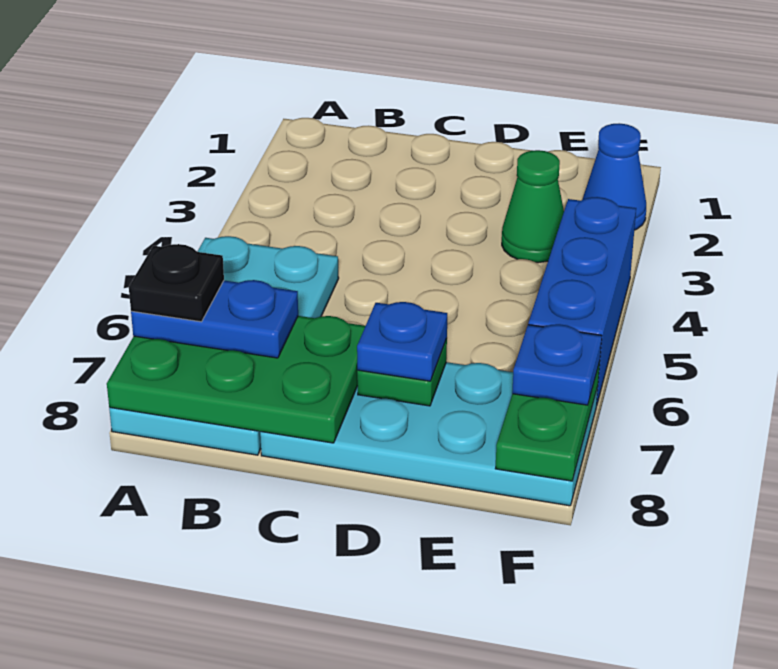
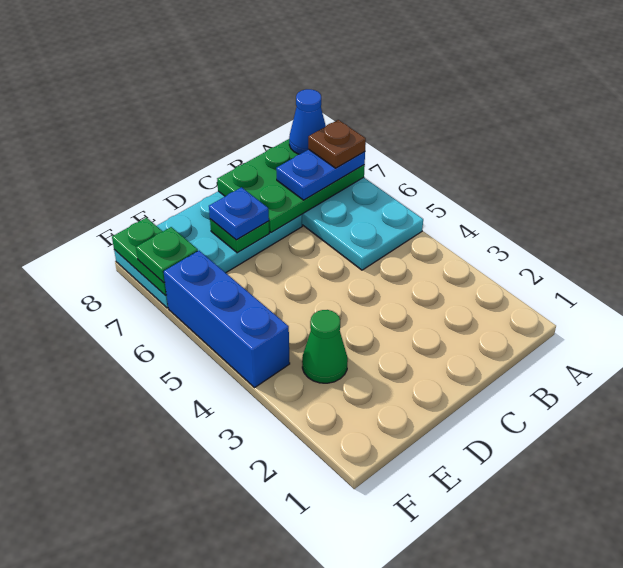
black 1x1 plate [129,244,224,322] -> brown 1x1 plate [308,120,366,168]
blue 1x1 cone [583,123,646,230] -> blue 1x1 cone moved to [289,89,326,154]
blue 1x1 plate [512,324,602,405] -> green 1x1 plate [136,227,198,283]

